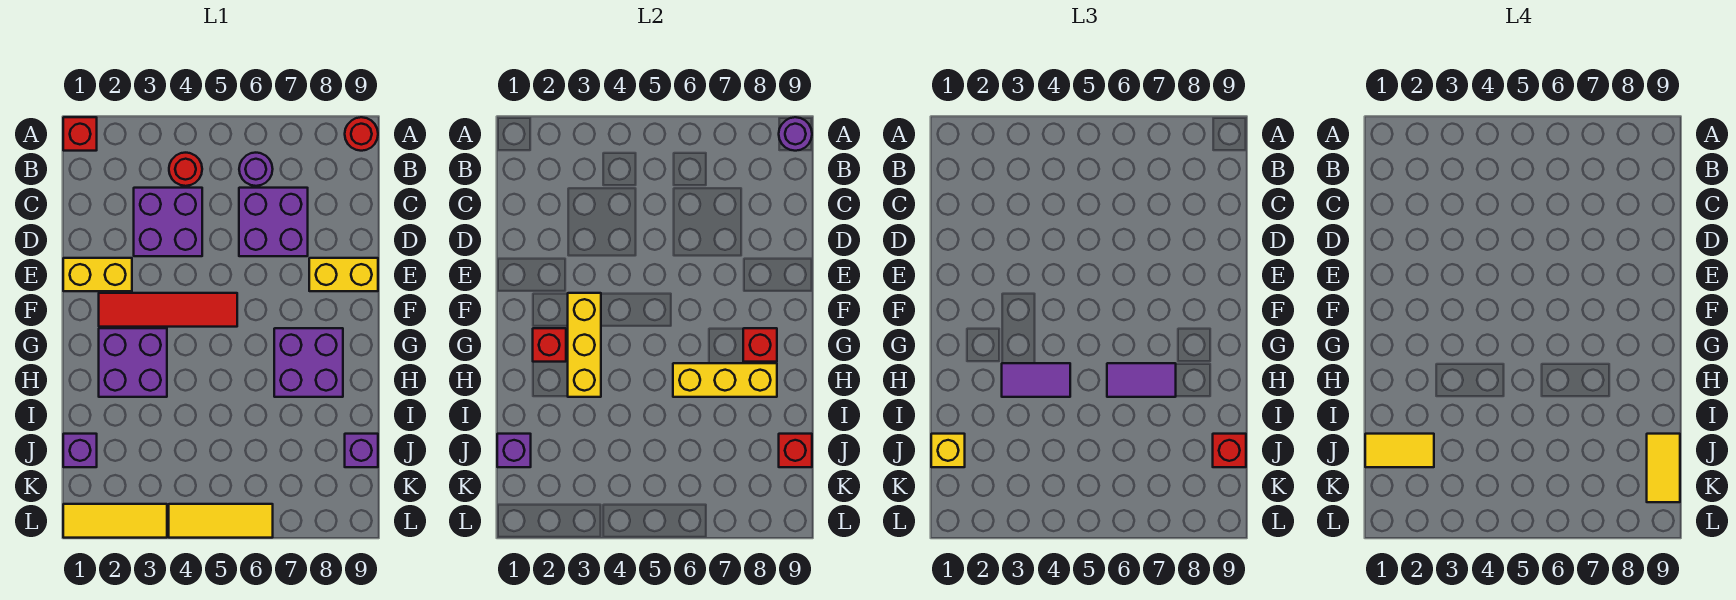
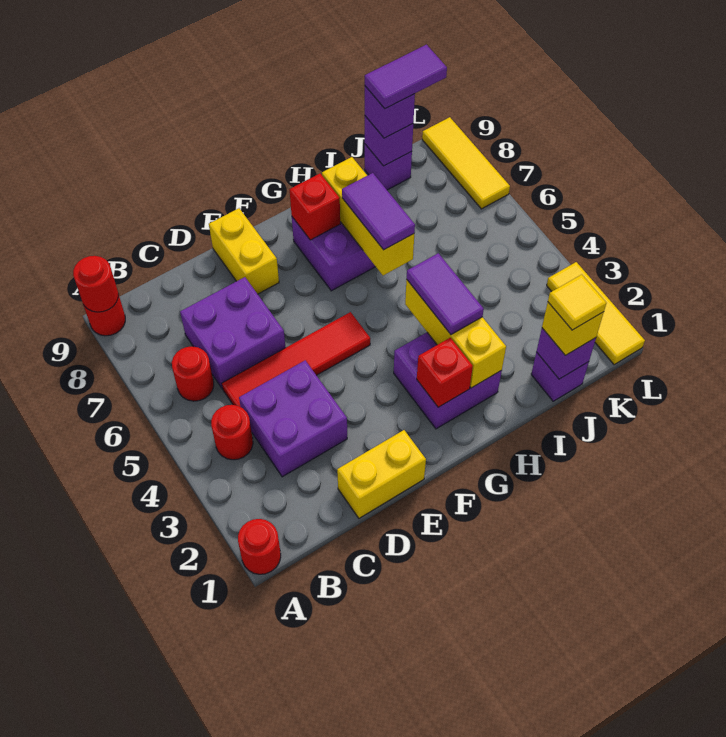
red 1x1 brick [63,117,97,151] -> red 1x1 round brick [238,519,281,574]
purple 1x1 round brick [779,117,812,151] -> red 1x1 round brick [73,256,118,312]
purple 1x1 round brick [239,153,273,186] -> red 1x1 round brick [172,346,214,401]
yellow 1x2 brick [63,258,132,291] -> yellow 1x2 brick turned to [337,430,426,518]
red 1x4 tile [99,293,237,327] -> red 1x4 tile turned to [222,312,370,407]
yellow 1x3 brick [568,293,601,397] -> yellow 1x3 brick turned to [405,279,506,388]
yellow 1x2 tile [1365,434,1434,467] -> yellow 1x1 tile [548,275,606,330]
red 1x1 brick [779,434,812,467] -> purple 1x1 brick [365,116,413,166]
red 1x1 brick [1213,434,1246,467] -> purple 1x1 brick [365,86,415,138]
yellow 1x2 tile [1647,434,1680,502] -> purple 1x2 tile [365,45,447,109]
yellow 1x3 tile [169,504,273,538] -> yellow 1x3 tile moved to [422,117,510,209]

